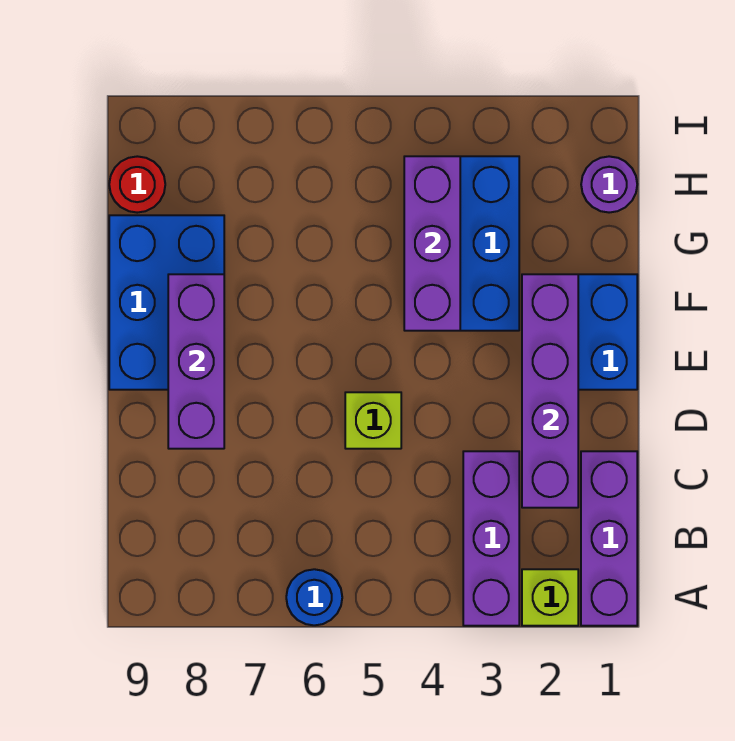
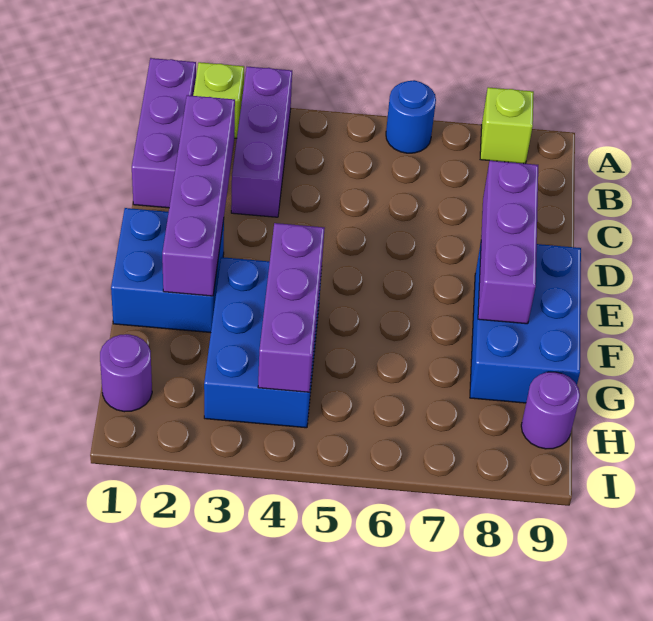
lime 1x1 brick [345,392,401,449] -> lime 1x1 brick moved to [480,87,534,164]
red 1x1 round brick [109,156,165,213] -> purple 1x1 round brick [521,372,580,449]

